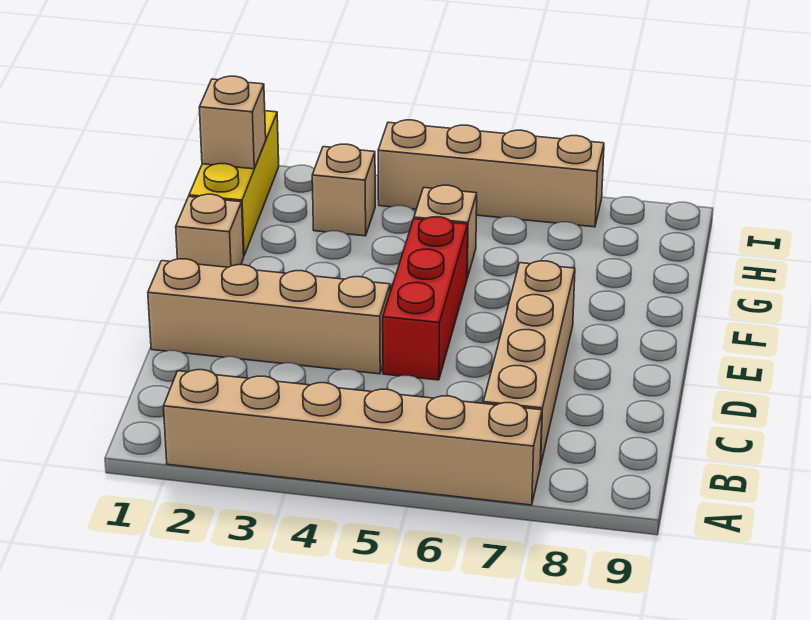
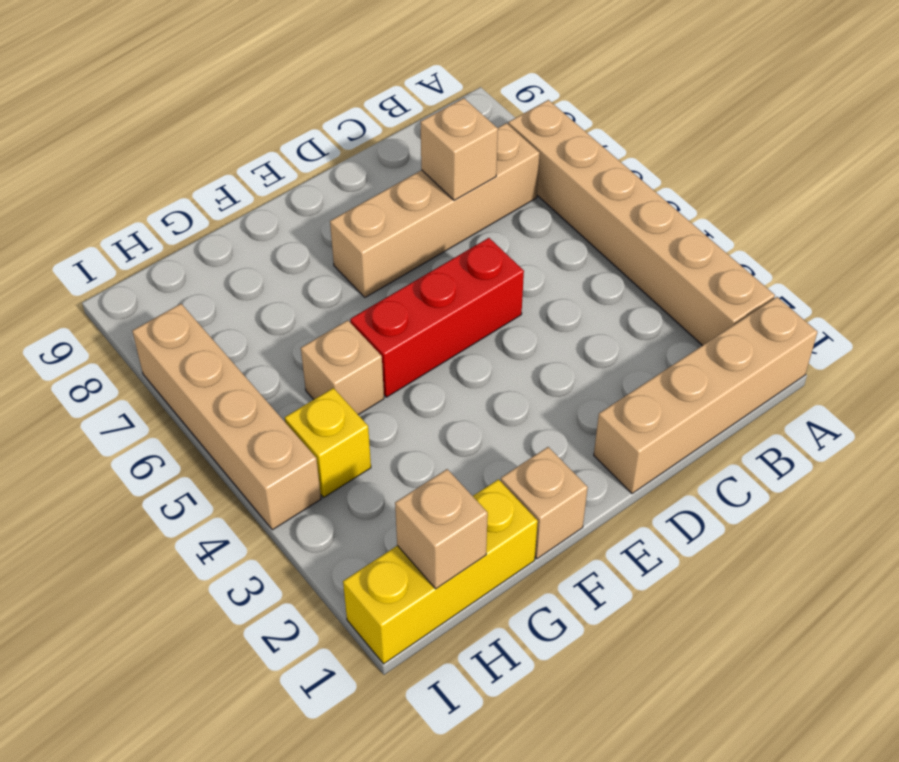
tan 1x4 brick [148,259,390,374] -> tan 1x4 brick turned to [594,297,817,494]
tan 1x1 brick [312,144,375,236] -> tan 1x1 brick moved to [421,98,498,200]
none -> yellow 1x1 brick [285,388,371,497]

